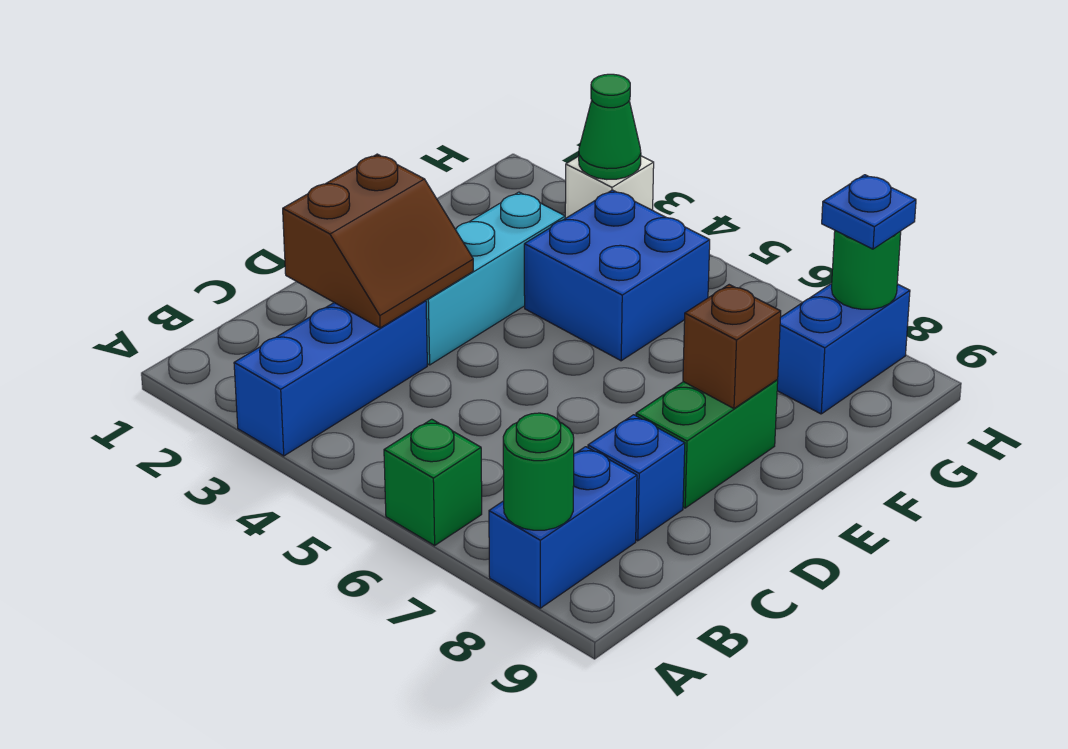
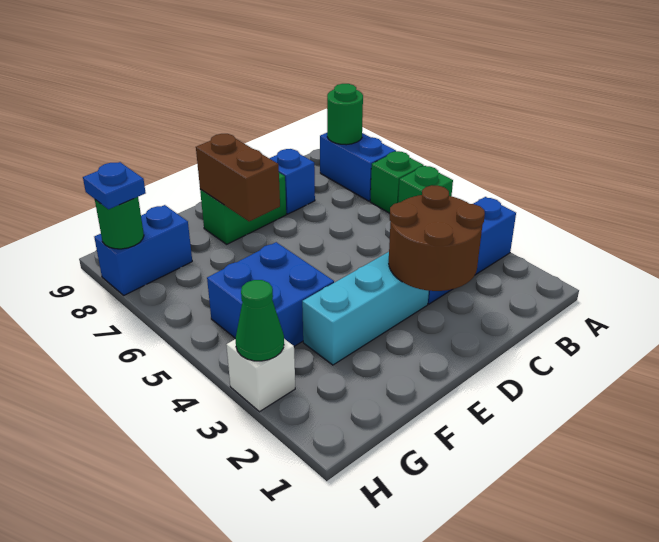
none -> green 1x1 brick [398,166,453,203]
blue 1x2 brick [489,447,637,608] -> blue 1x2 brick turned to [320,133,396,201]
brown 2x2 slope [283,154,473,328] -> brown 2x2 round brick [389,185,485,291]
brown 1x1 brick [683,285,781,408] -> brown 1x2 brick [196,134,280,221]

